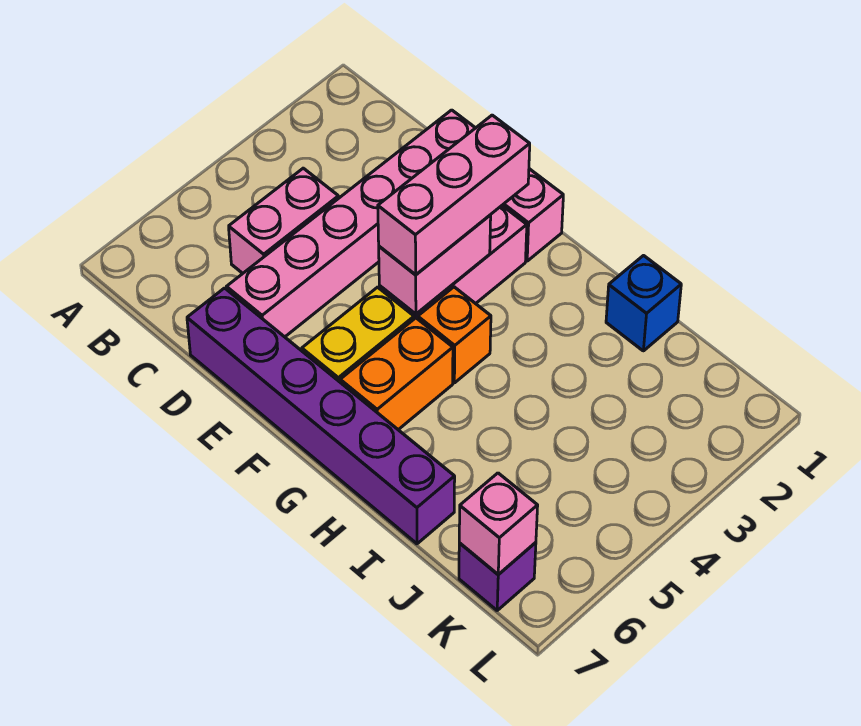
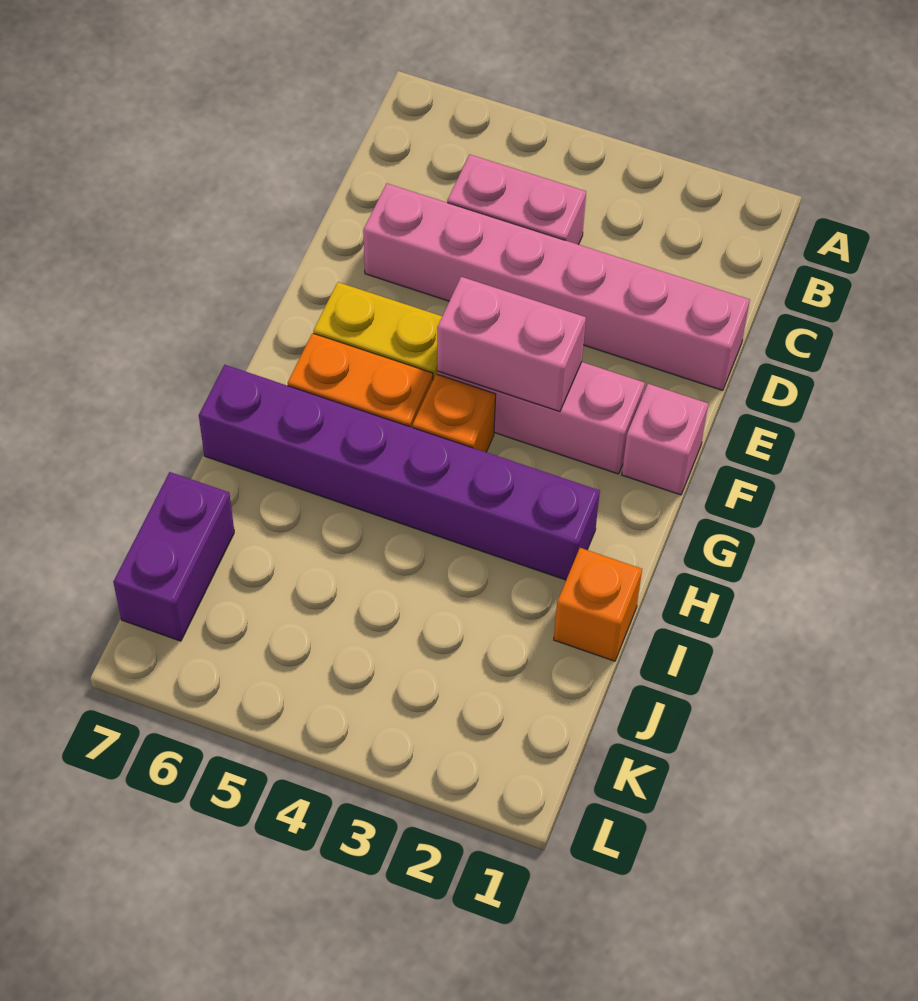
purple 1x6 brick [187,288,455,544] -> purple 1x6 brick turned to [199,365,600,580]
pink 1x3 brick [378,115,530,275] -> none
blue 1x1 brick [606,256,681,351] -> orange 1x1 brick [554,548,642,661]
purple 1x1 brick [459,542,536,610] -> purple 1x2 brick [113,472,234,641]
pink 1x1 brick [459,473,538,575] -> none

